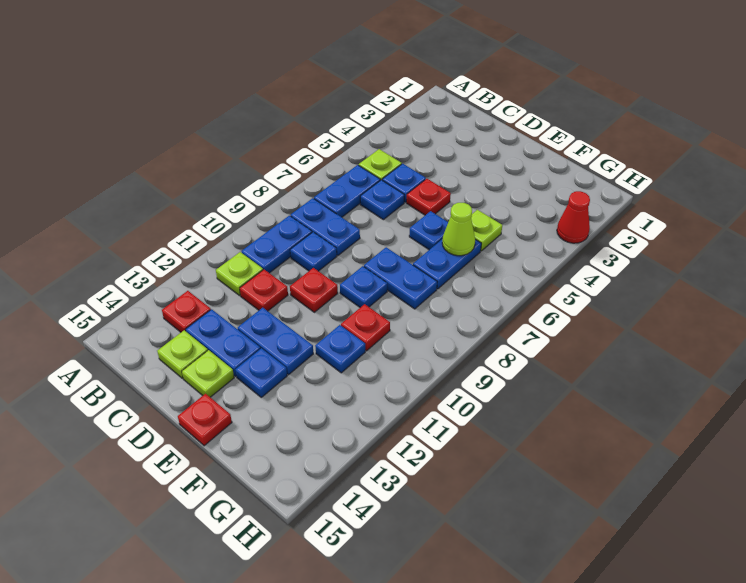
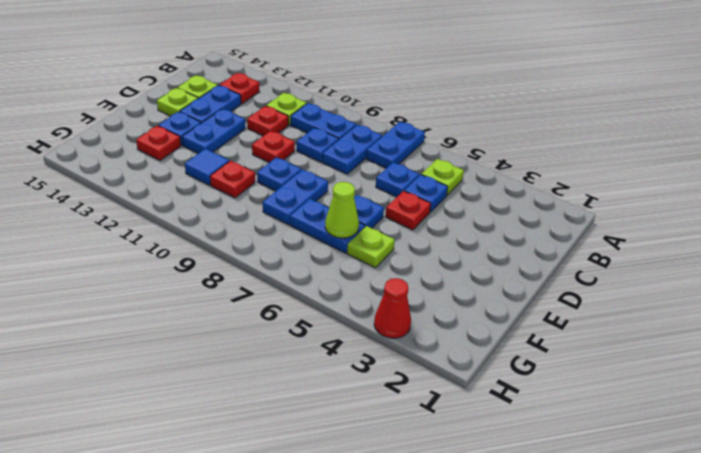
blue 1x2 plate [314,165,380,217] -> blue 1x2 plate turned to [366,122,425,168]
red 1x1 plate [178,394,232,446] -> red 1x1 plate moved to [136,126,181,160]
blue 1x1 plate [315,325,365,373] -> blue 1x1 tile [185,149,229,185]

